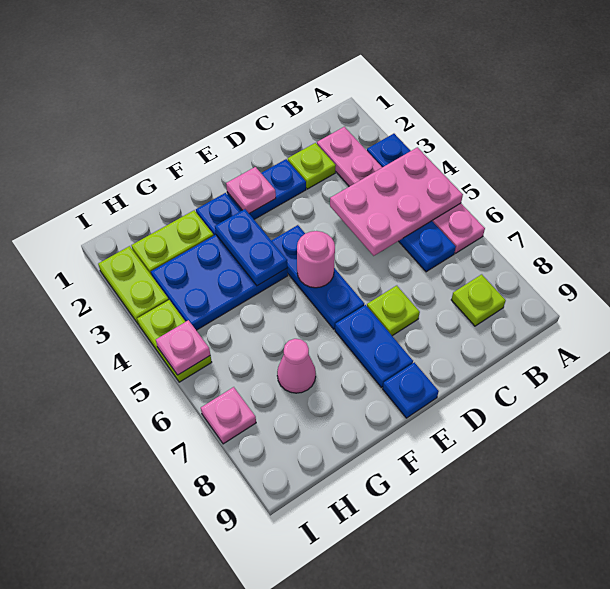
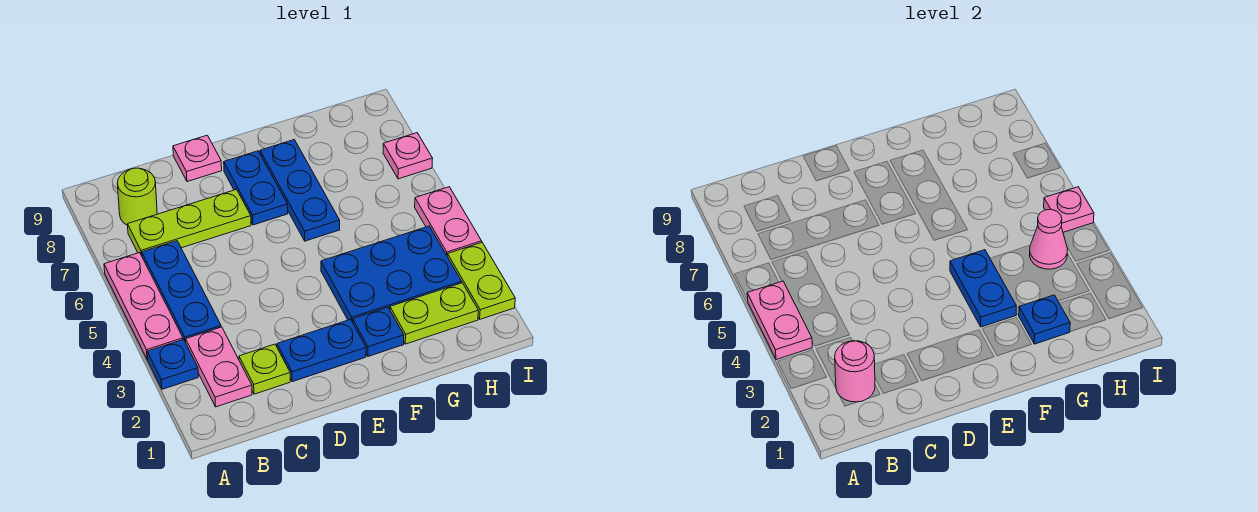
pink 2x3 plate [330,147,463,256] -> pink 1x2 plate [747,281,812,360]
lime 1x1 plate [451,274,506,326] -> lime 1x1 round brick [117,168,157,225]
lime 1x1 plate [367,286,420,336] -> lime 1x3 plate [127,190,251,256]
pink 1x1 plate [226,167,276,214] -> pink 1x1 plate moved to [173,135,222,182]
blue 1x3 plate [271,225,364,329] -> blue 1x3 plate moved to [260,140,340,241]
pink 1x1 round brick [297,231,335,288] -> pink 1x1 round brick moved to [835,341,875,402]
blue 1x1 plate [383,362,439,418] -> blue 1x1 plate moved to [1019,295,1070,344]
pink 1x1 cone [277,339,316,393] -> pink 1x1 cone moved to [1030,209,1068,269]
lime 1x2 plate [137,300,212,382] -> pink 1x2 plate [415,187,482,255]

